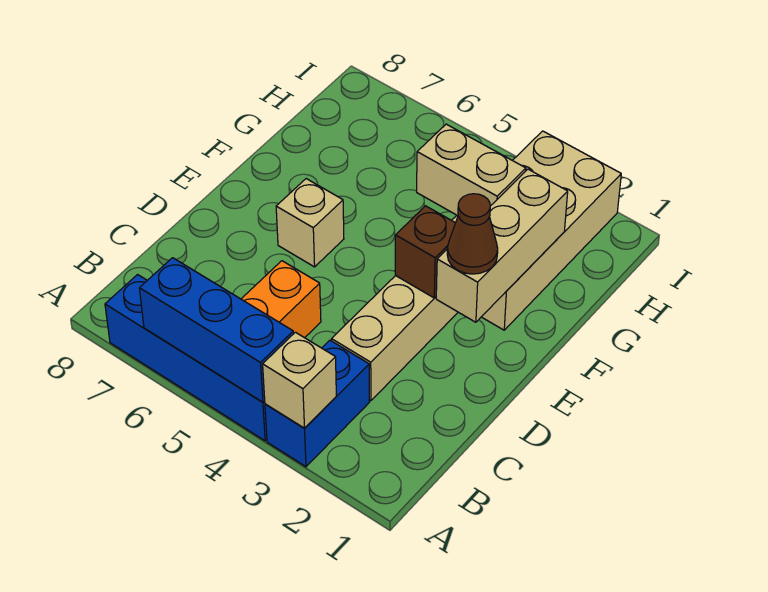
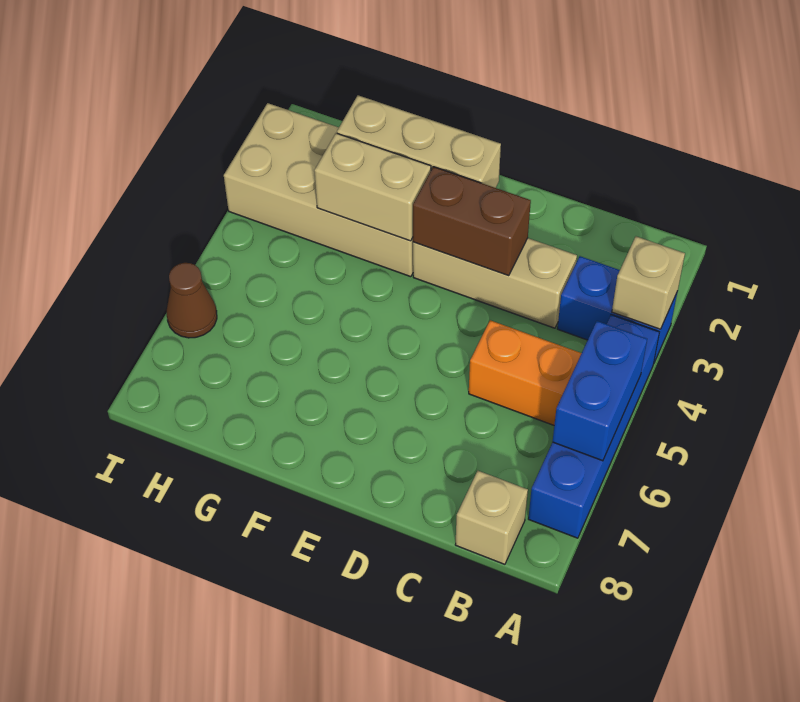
blue 1x3 brick [139,258,293,402] -> blue 1x2 brick [553,321,647,461]
brown 1x1 cone [447,194,498,274] -> brown 1x1 cone moved to [167,263,217,338]
brown 1x1 brick [395,206,455,298] -> brown 1x2 brick [413,167,531,276]
tan 1x1 brick [276,179,344,267] -> tan 1x1 brick moved to [455,471,528,564]
tan 1x2 brick [417,124,526,216] -> tan 1x2 brick turned to [314,133,431,241]

